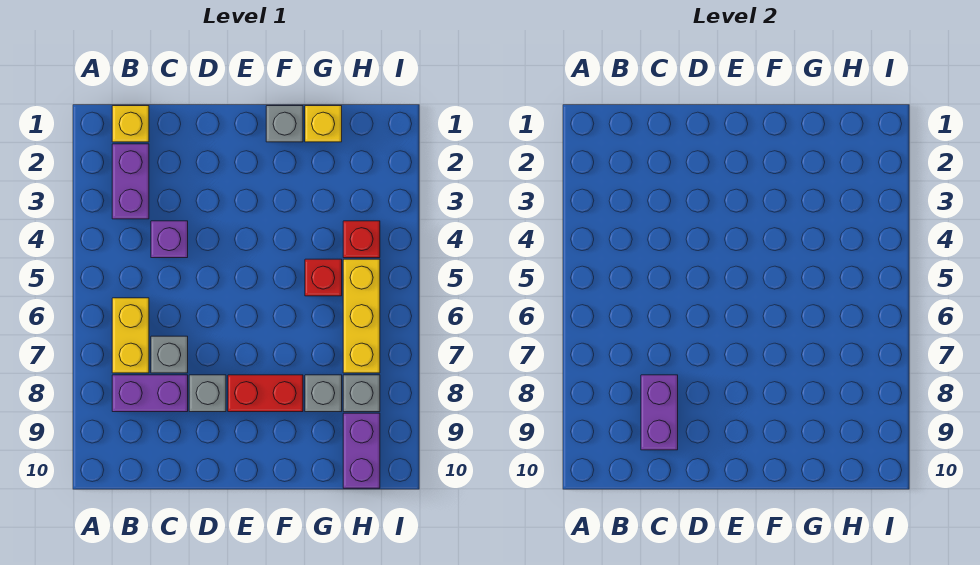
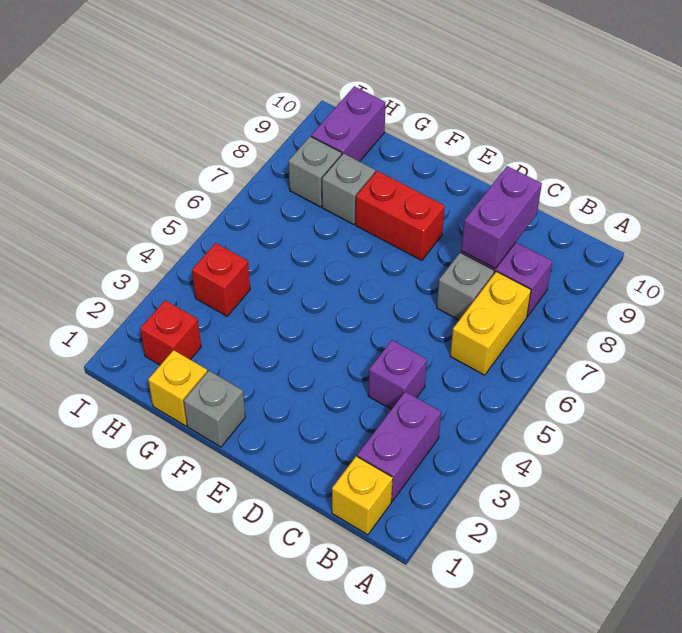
grey 1x1 brick [189,375,226,412] -> none
red 1x1 brick [305,259,342,296] -> red 1x1 brick moved to [140,300,201,365]
yellow 1x3 brick [343,259,380,373] -> none

